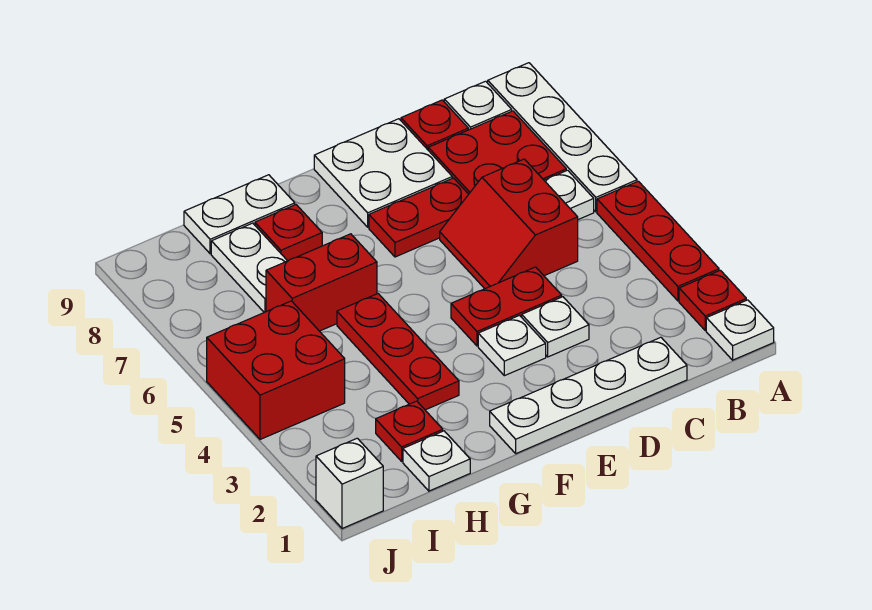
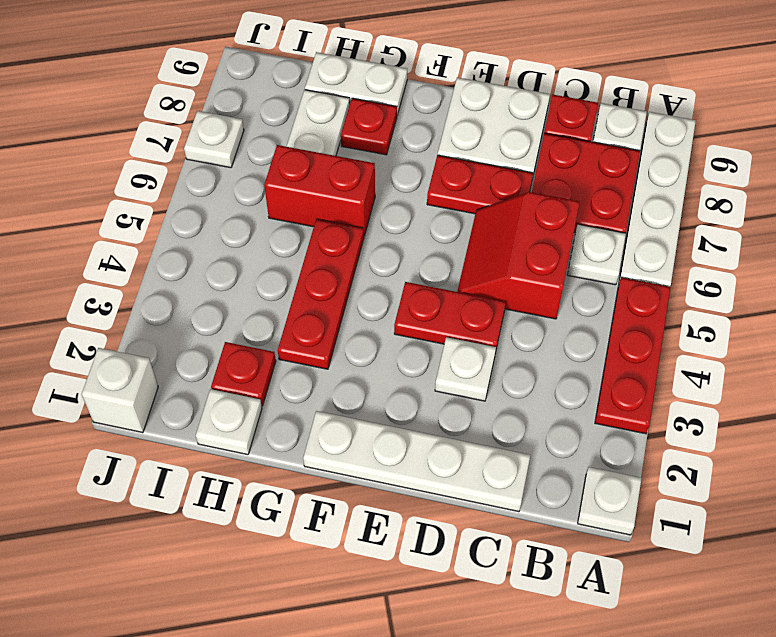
red 1x1 plate [679,270,746,330] -> none
white 1x1 plate [478,315,546,376] -> white 1x1 plate moved to [184,111,244,168]
red 2x2 brick [207,301,345,440] -> none

